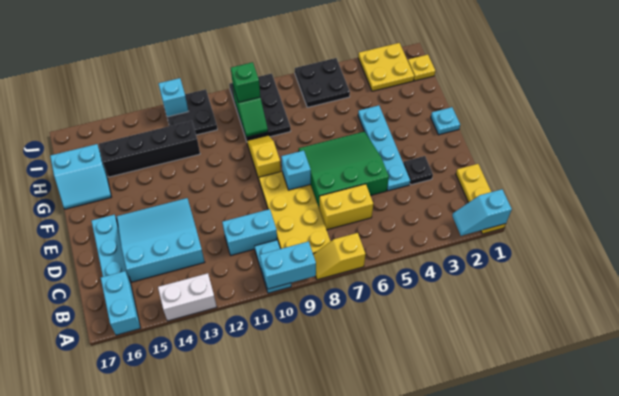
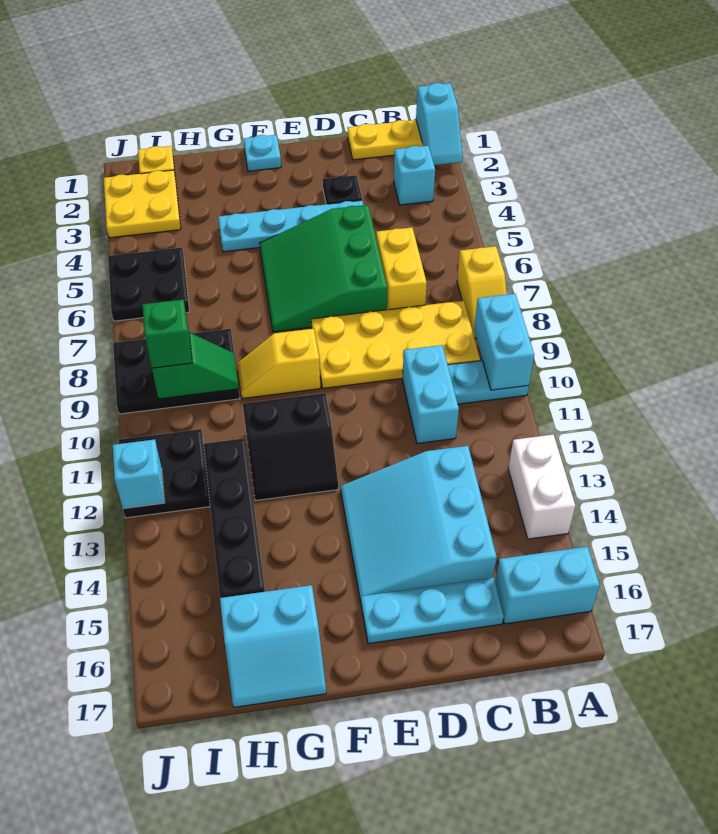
cyan 1x1 brick [281,150,311,190] -> cyan 1x1 brick moved to [394,146,435,205]
none -> black 2x2 slope [243,393,338,501]
cyan 2x2 slope [50,144,111,209] -> cyan 2x2 slope turned to [220,585,326,707]

